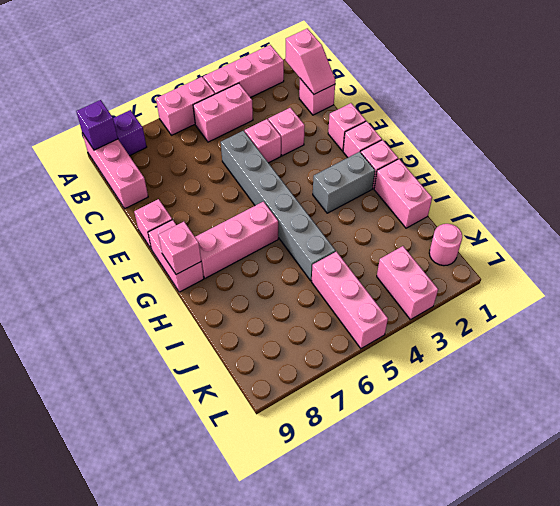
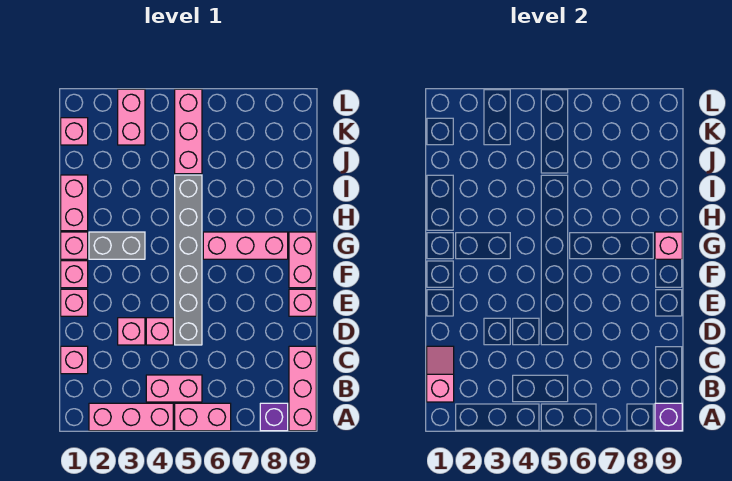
pink 1x1 round brick [429,224,462,266] -> pink 1x1 brick [61,118,88,145]

